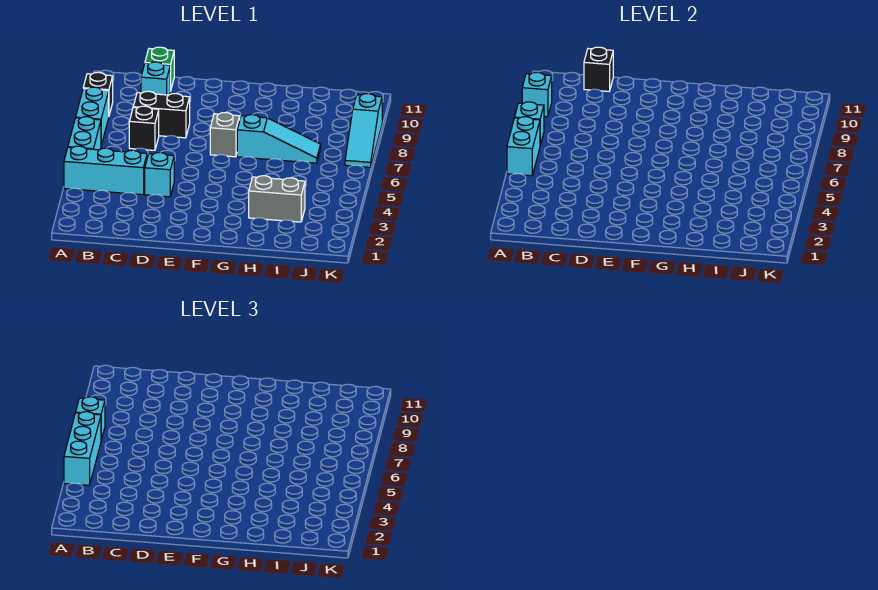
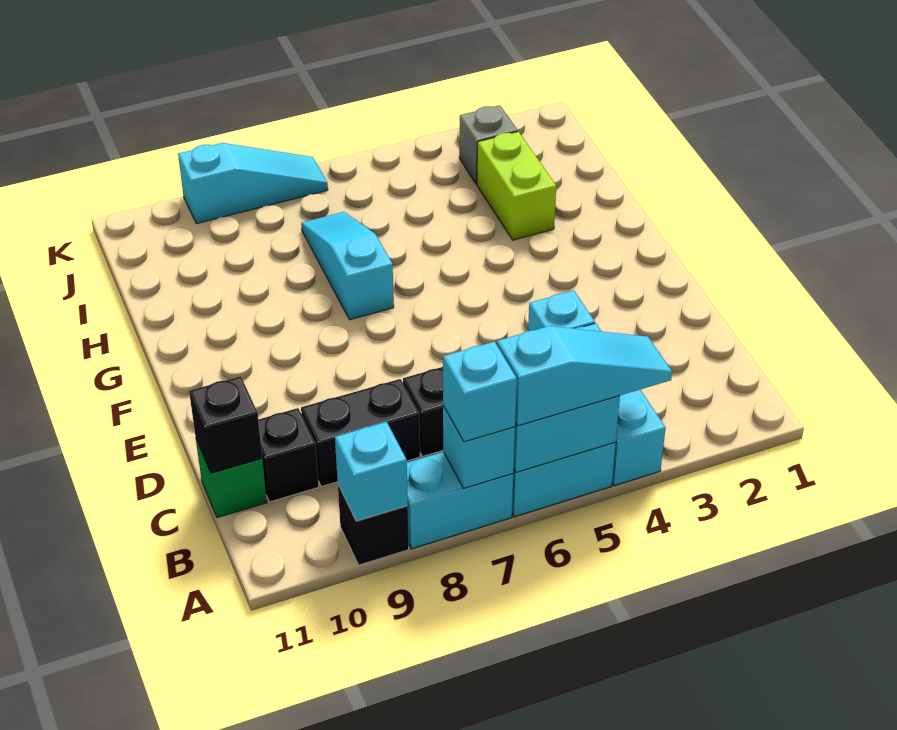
cyan 1x3 brick [64,412,101,485] -> cyan 1x3 slope [497,326,672,426]
black 1x2 brick [133,91,190,138] -> black 1x2 brick turned to [301,379,420,487]
cyan 1x1 brick [141,62,170,95] -> black 1x1 brick [258,408,319,502]
grey 1x1 brick [210,113,240,157] -> grey 1x1 brick moved to [459,105,518,184]
grey 1x2 brick [249,176,305,222] -> lime 1x2 brick [477,132,556,240]

